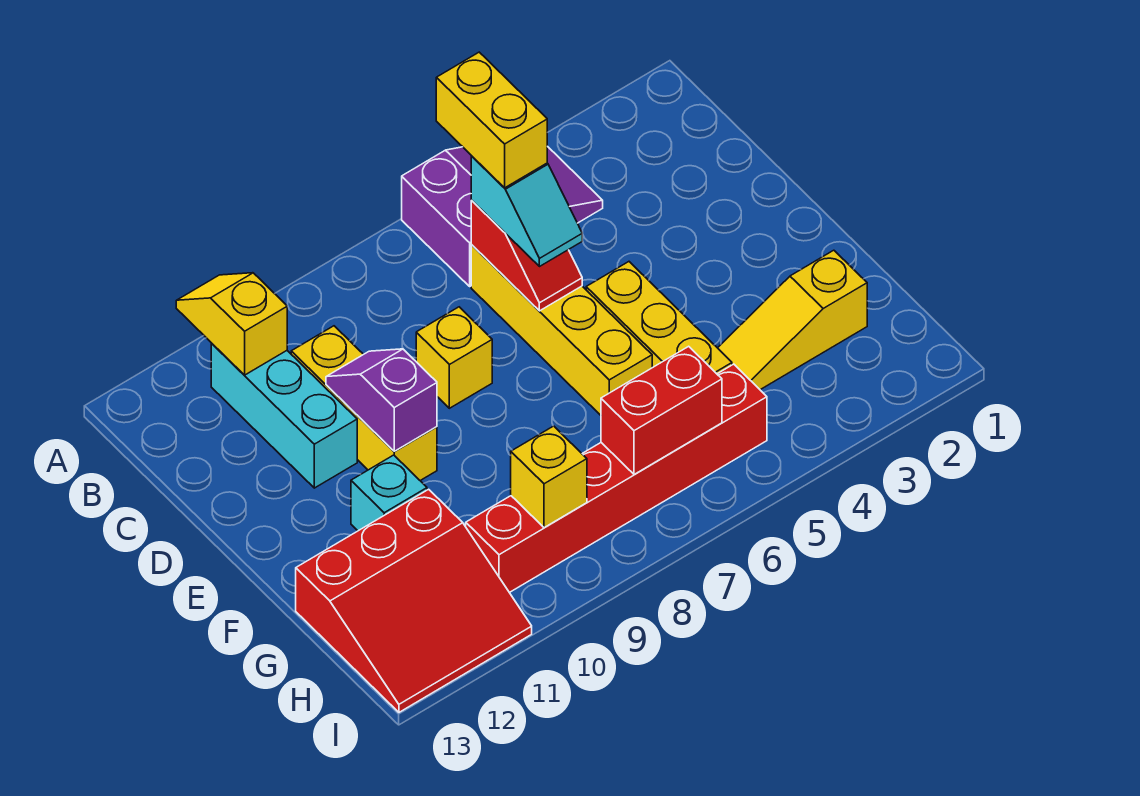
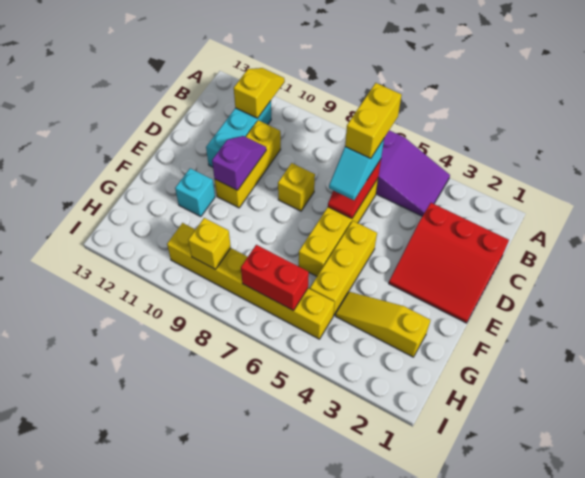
red 3x3 slope [296,489,532,712] -> red 3x3 slope moved to [389,203,509,323]
red 1x6 brick [466,364,767,593] -> yellow 1x6 brick [167,223,335,339]

